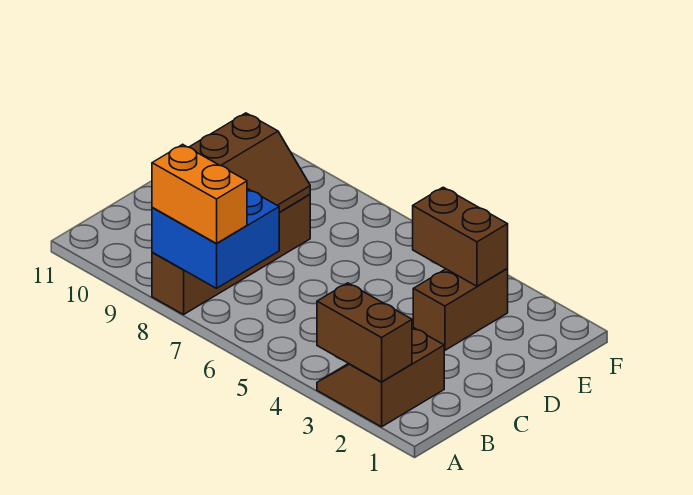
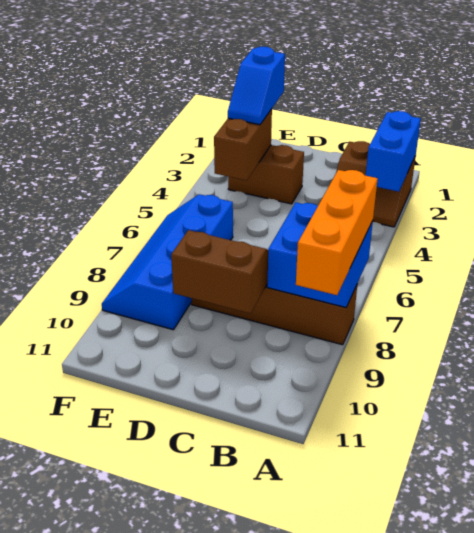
brown 1x2 brick [317,283,412,382] -> blue 1x2 brick [366,111,421,192]
orange 1x2 brick [152,144,247,243] -> orange 1x3 brick [296,170,378,295]
none -> blue 1x2 slope [228,47,285,125]
none -> blue 2x4 slope [102,194,233,330]

